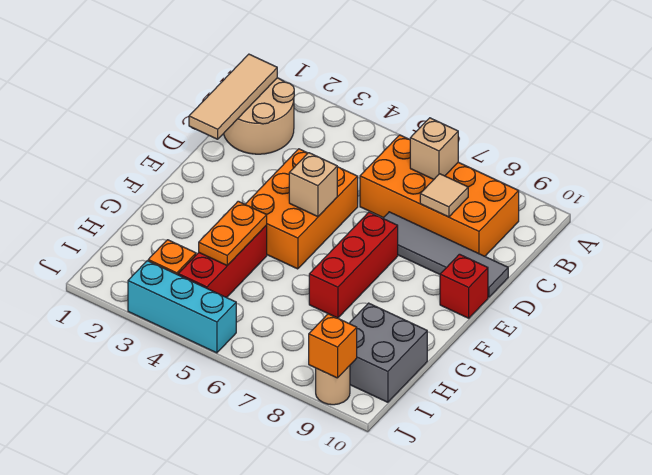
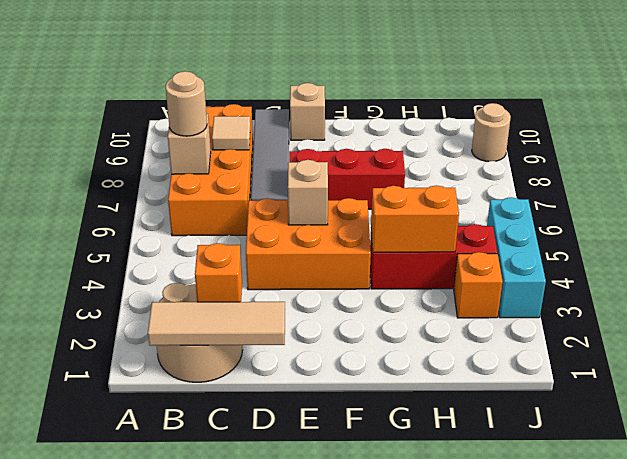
none -> tan 1x1 round brick [165,71,207,136]
red 1x1 brick [440,254,488,318] -> tan 1x1 brick [290,83,325,140]
orange 1x2 plate [199,201,267,265] -> orange 1x2 brick [371,185,459,252]
grey 2x2 brick [349,303,427,402] -> none
orange 1x1 brick [309,314,357,378] -> orange 1x1 brick moved to [195,243,242,302]

